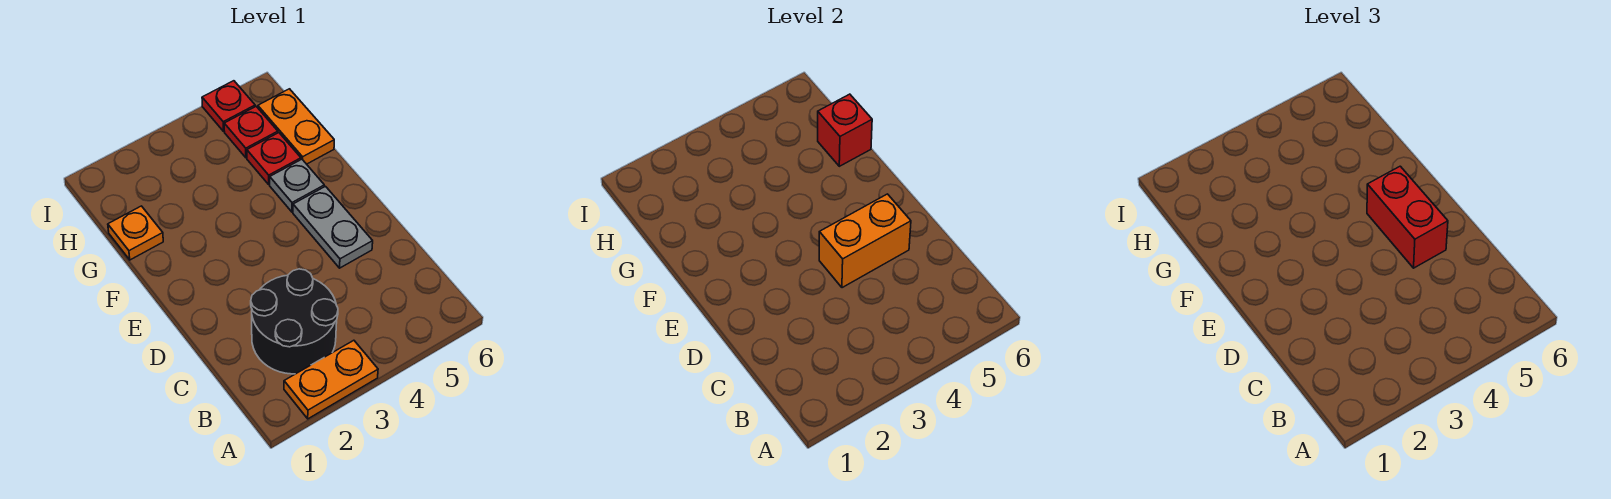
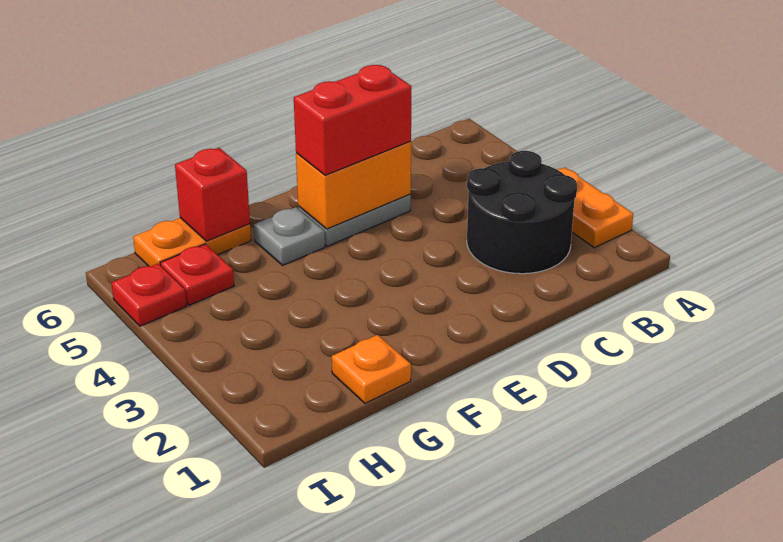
orange 1x2 brick [819,194,911,288] -> orange 1x2 brick turned to [296,141,411,229]
red 1x1 plate [247,133,301,184] -> none

